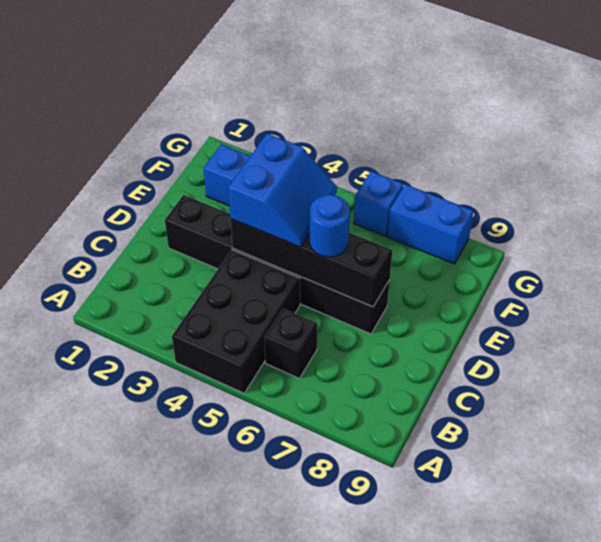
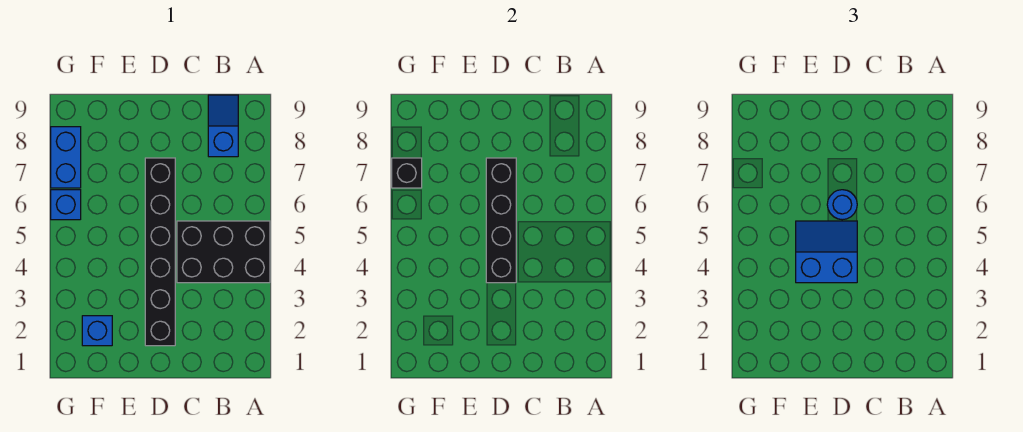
black 1x1 brick [264,309,318,378] -> black 1x1 brick moved to [392,158,422,188]
none -> blue 1x2 slope [208,95,238,157]

